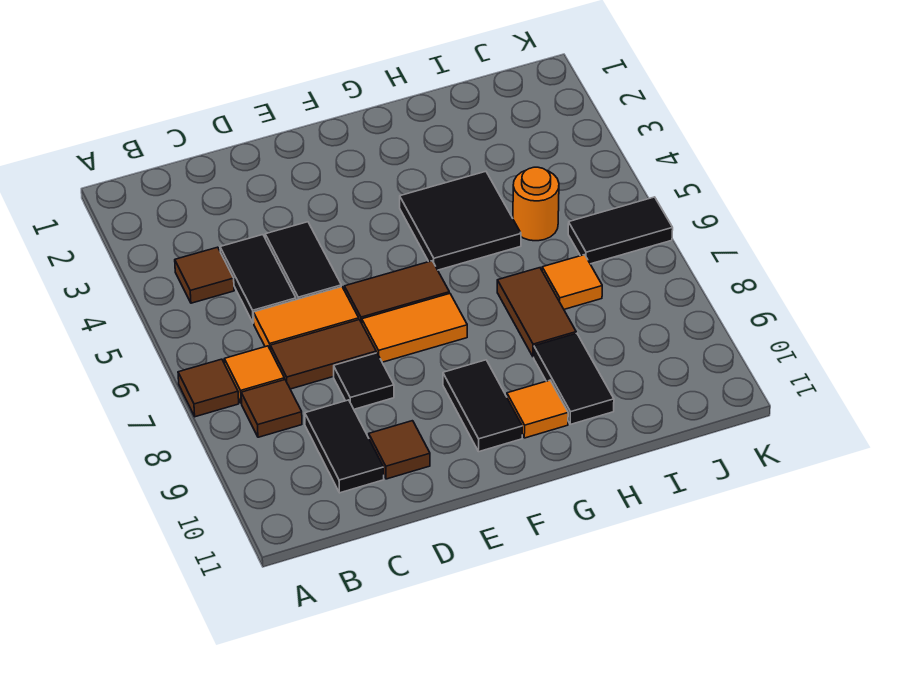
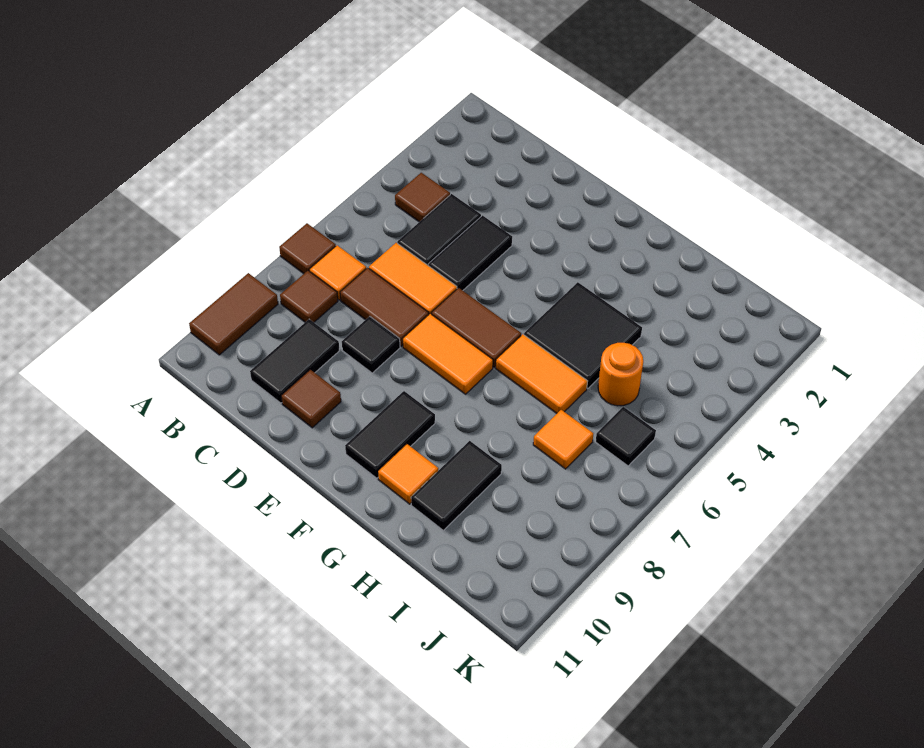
none -> orange 1x2 tile [496,334,588,413]
brown 1x2 tile [497,268,576,357] -> brown 1x2 tile moved to [189,273,278,355]
black 1x2 tile [568,197,673,264] -> black 1x1 tile [596,407,656,466]

